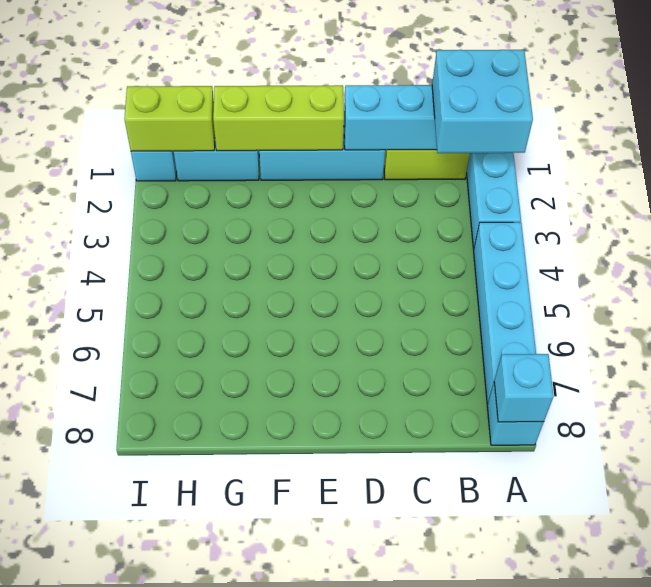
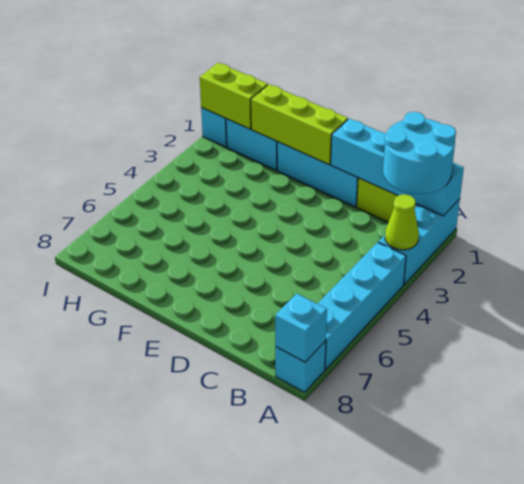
cyan 2x2 brick [432,50,533,153] -> cyan 2x2 round brick [383,112,456,194]
none -> lime 1x1 cone [385,194,419,250]

